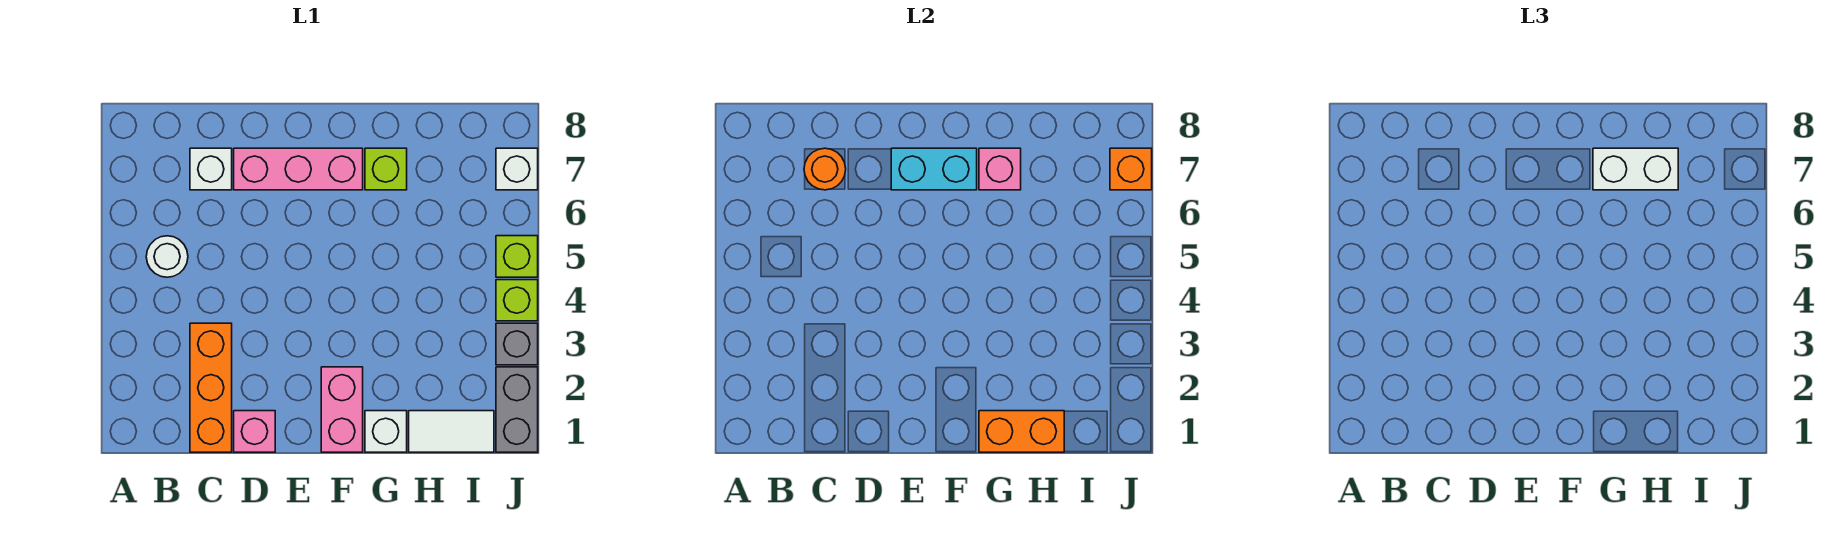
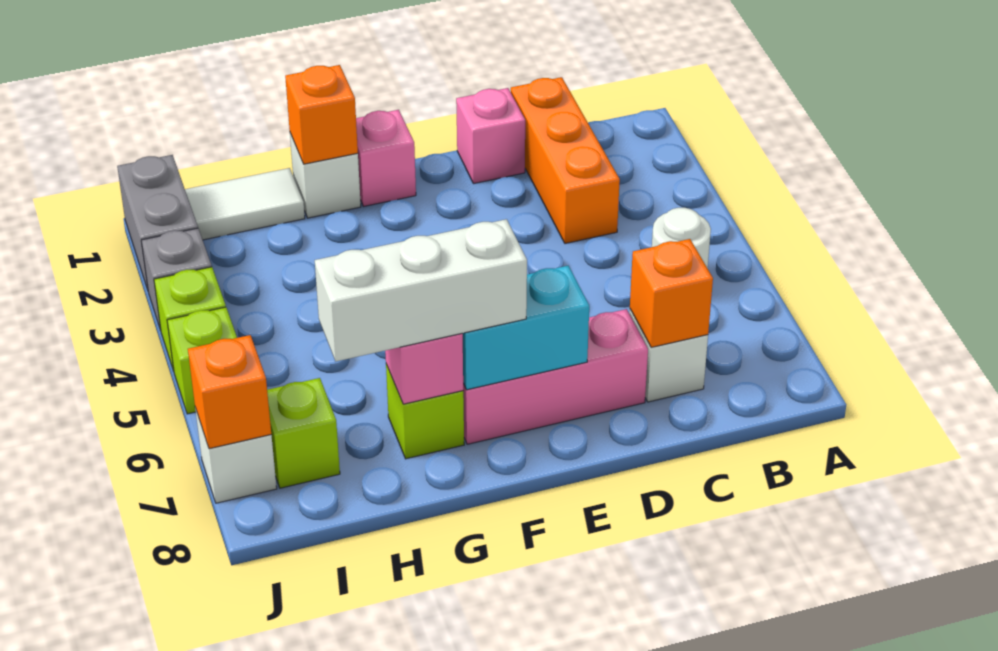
orange 1x1 round brick [804,148,846,190] -> orange 1x1 brick [630,239,713,347]
pink 1x2 brick [321,367,363,452] -> pink 1x1 brick [356,110,416,206]
orange 1x2 brick [979,411,1064,452] -> orange 1x1 brick [285,65,358,164]
white 1x2 brick [1593,148,1678,190] -> white 1x3 brick [315,219,527,361]
none -> lime 1x1 brick [267,378,340,488]

